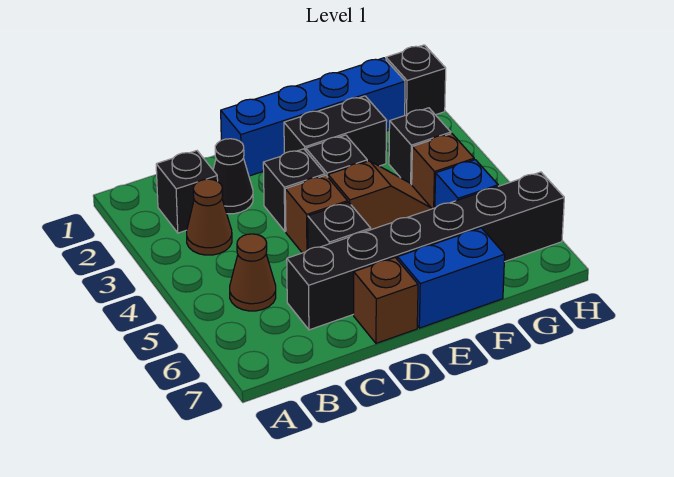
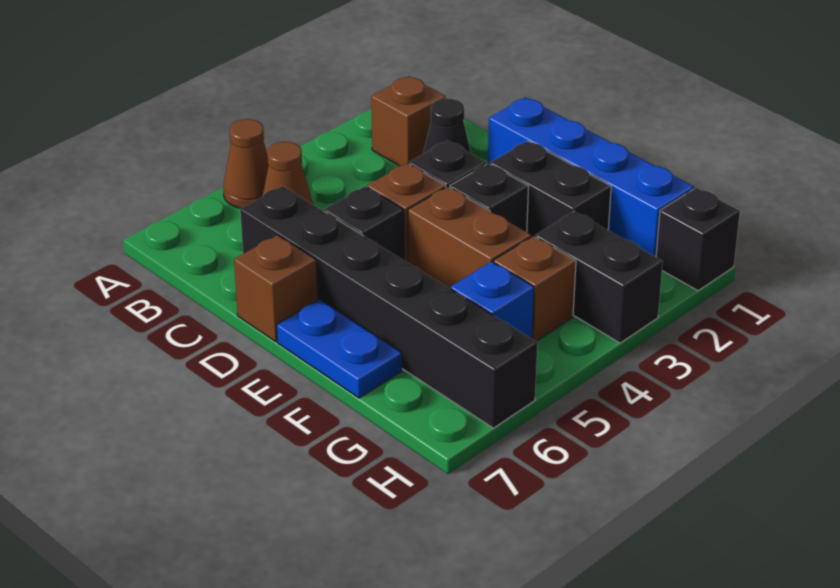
black 1x1 brick [156,151,218,233] -> brown 1x1 brick [371,76,445,166]
brown 1x1 cone [187,179,232,255] -> brown 1x1 cone moved to [223,119,269,208]
brown 1x2 slope [328,161,432,230] -> brown 1x2 brick [408,187,531,288]
blue 1x2 brick [397,228,505,328] -> blue 1x2 plate [277,300,402,398]
black 1x1 brick [389,108,451,185] -> black 1x2 brick [535,212,663,343]

